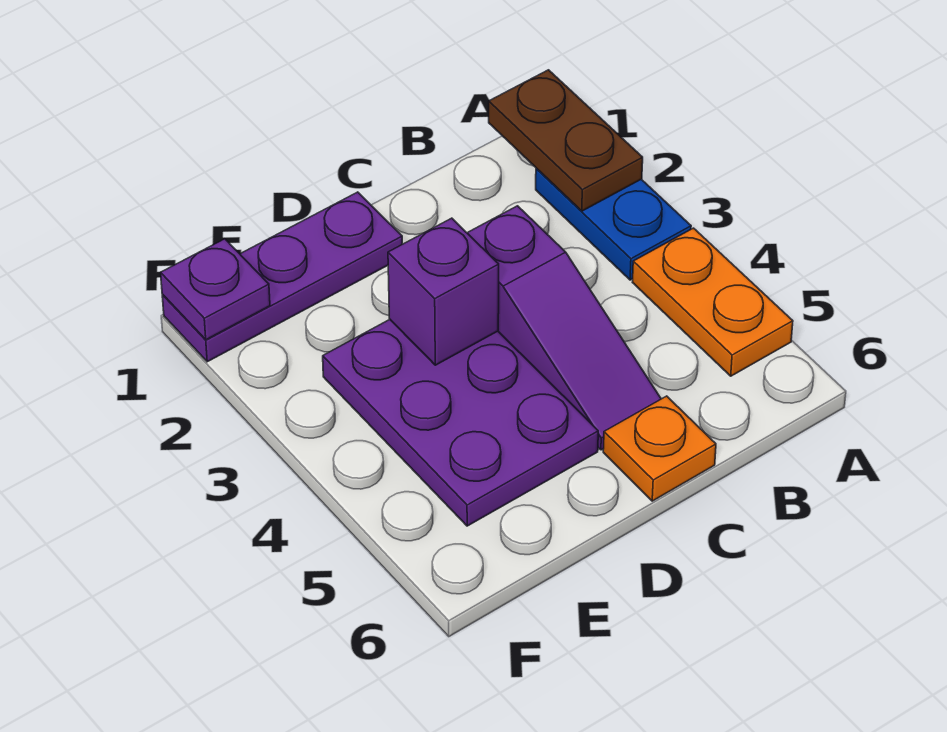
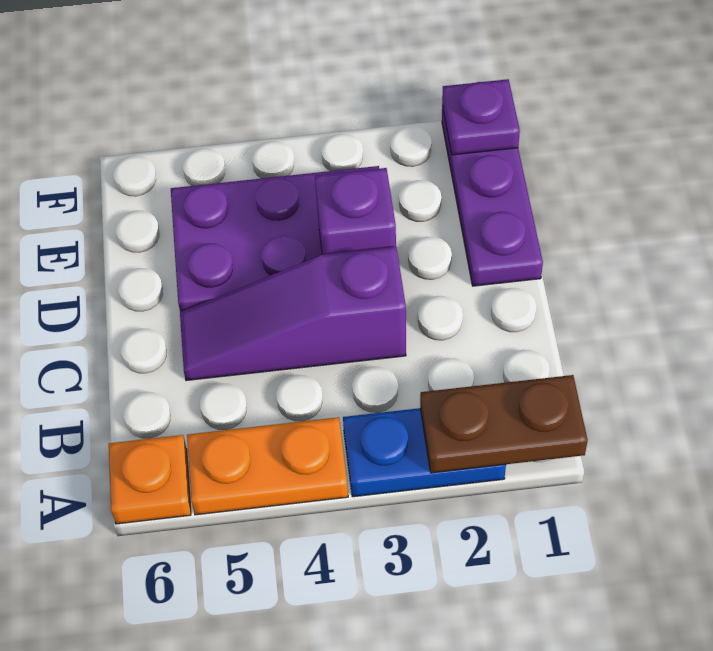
orange 1x1 plate [603,396,716,501] -> orange 1x1 plate moved to [109,435,191,524]

